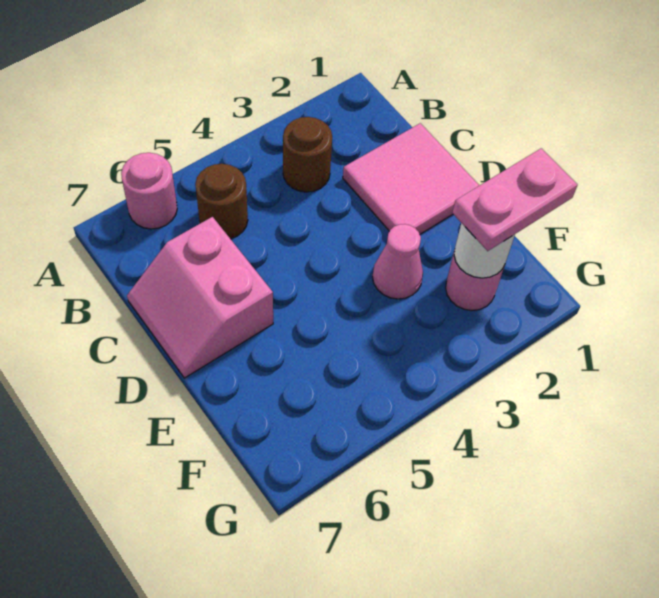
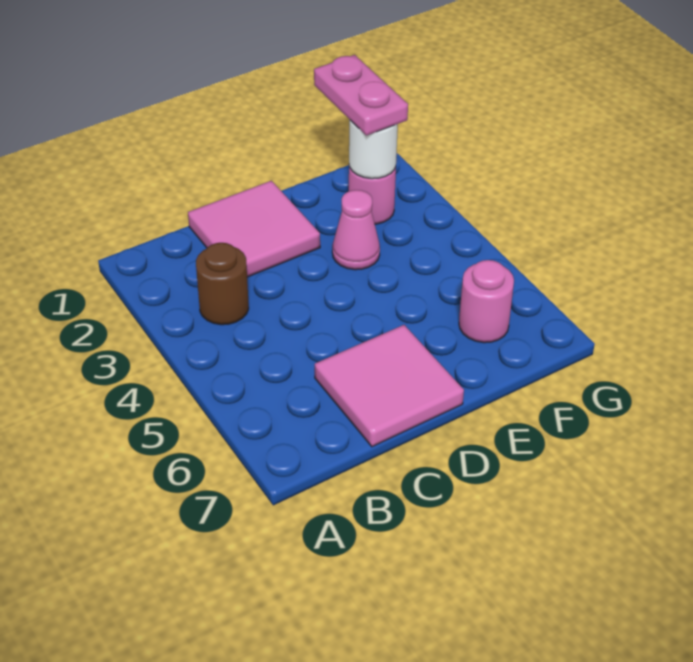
pink 1x1 round brick [121,153,177,229] -> pink 1x1 round brick moved to [459,260,514,343]
brown 1x1 round brick [195,164,248,239] -> none
pink 2x2 slope [127,217,273,378] -> pink 2x2 tile [315,325,464,447]

